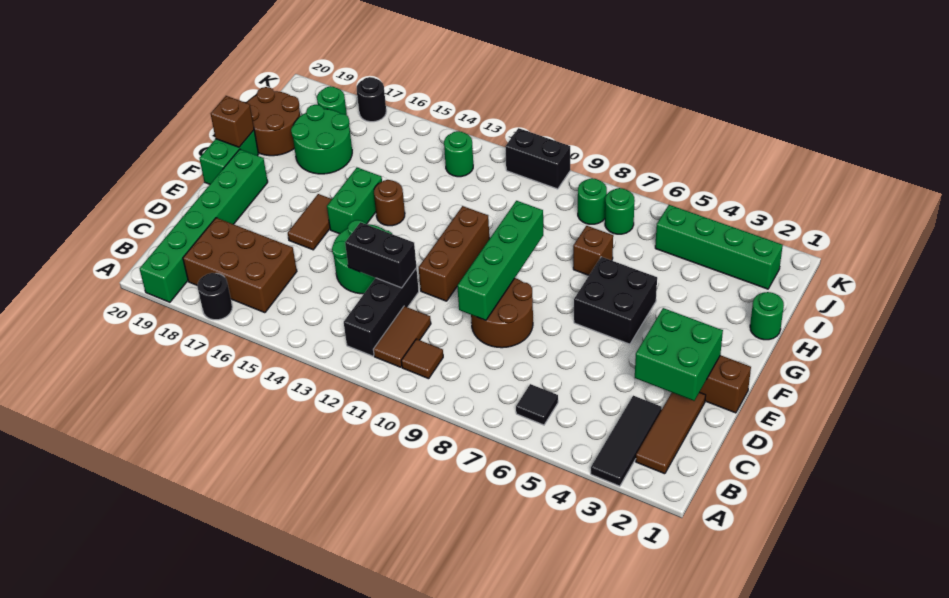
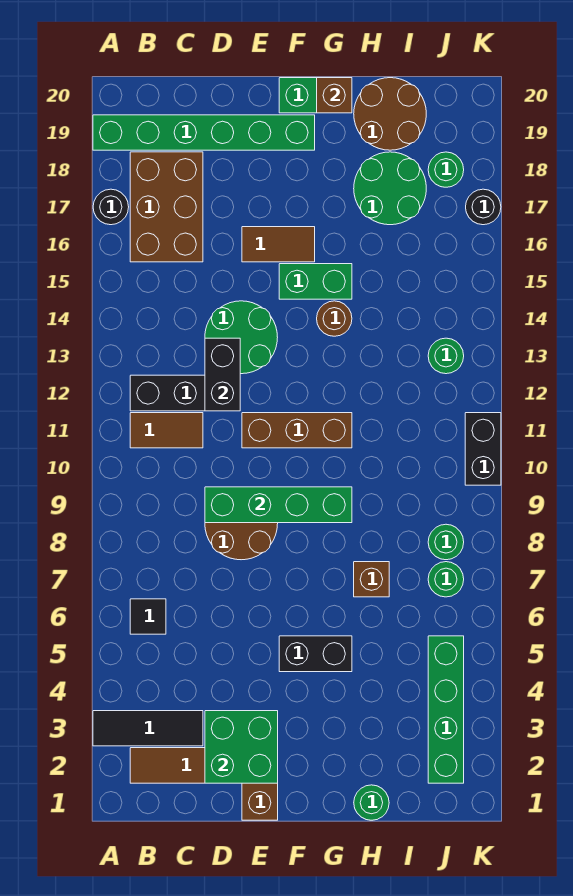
brown 1x1 tile [401,339,443,379] -> none
black 2x2 brick [574,257,657,344] -> black 1x2 brick [279,636,352,672]

